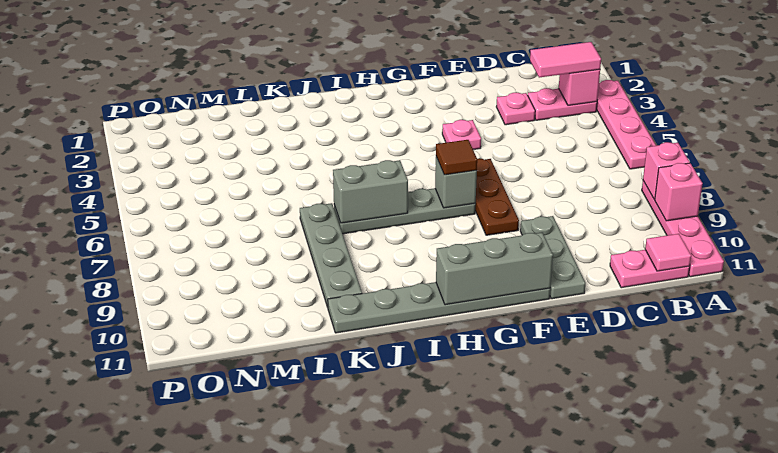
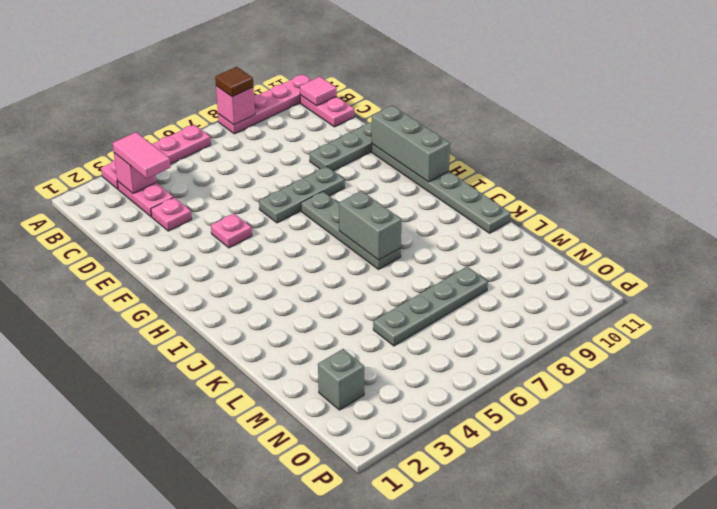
pink 1x1 brick [655,163,703,221] -> none
brown 1x3 plate [475,159,519,235] -> grey 1x3 plate [259,167,345,223]
grey 1x1 brick [435,157,477,208] -> grey 1x1 brick moved to [318,349,364,410]
brown 1x1 tile [436,140,477,175] -> brown 1x1 tile moved to [215,67,253,97]
grey 1x4 plate [300,203,362,307] -> grey 1x4 plate moved to [373,266,488,346]

